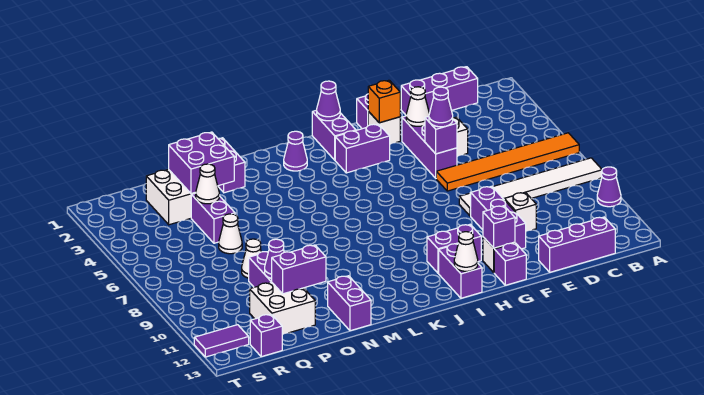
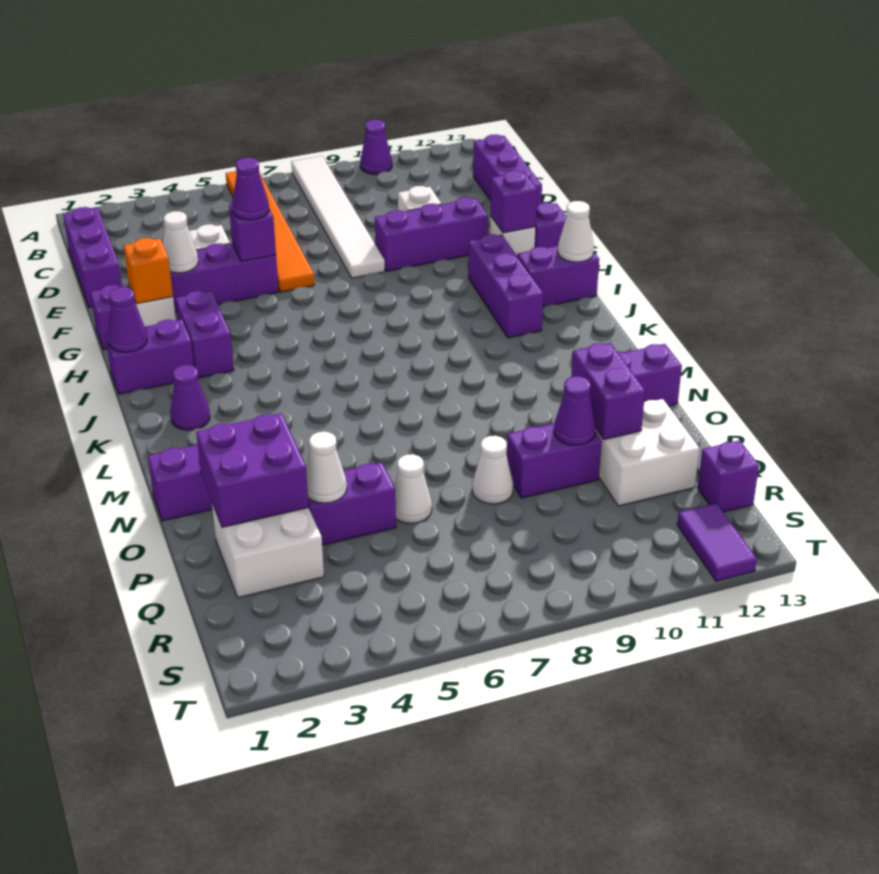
purple 1x2 brick [427,224,481,273] -> purple 1x3 brick [468,234,543,338]

